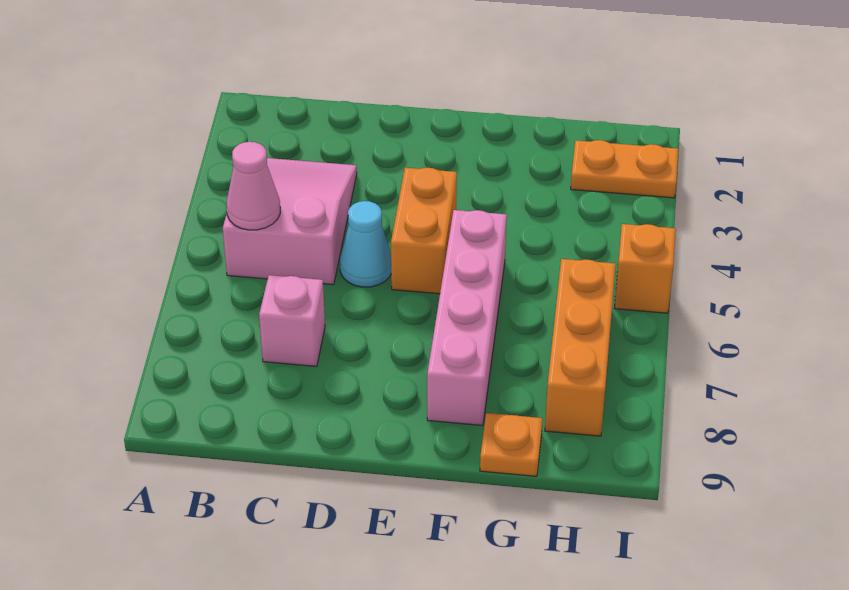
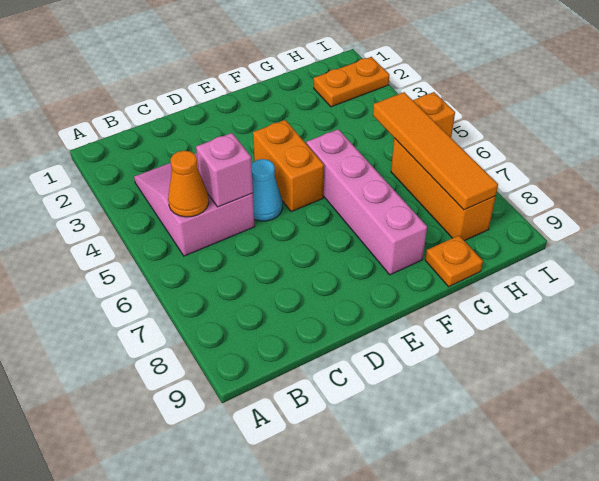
pink 1x1 cone [227,142,280,230] -> orange 1x1 cone [168,151,209,217]
pink 1x1 brick [259,275,325,366] -> pink 1x1 brick moved to [196,133,253,207]
none -> orange 1x4 tile [373,92,498,210]

